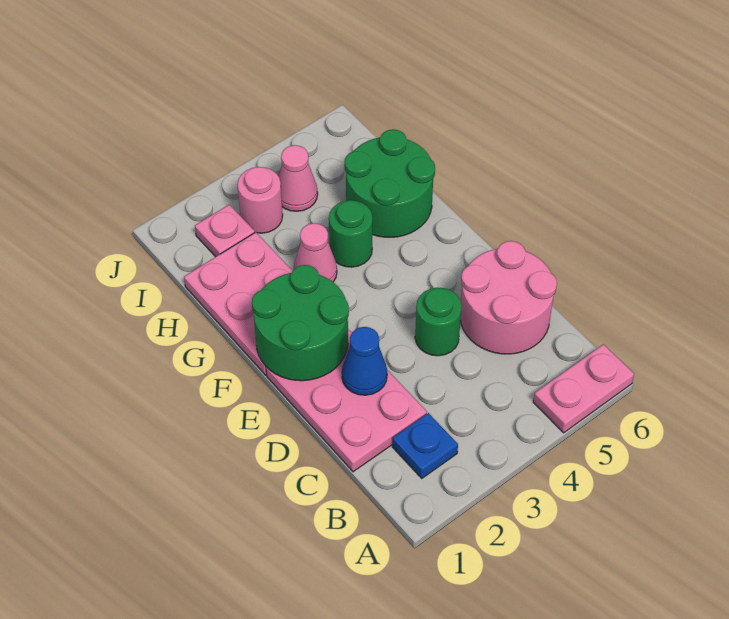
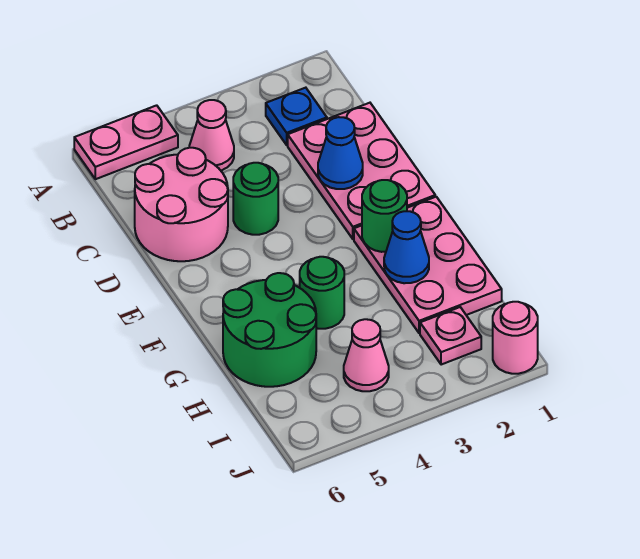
green 2x2 round brick [252,265,349,381] -> green 1x1 round brick [362,180,407,252]
none -> blue 1x1 cone [384,211,429,283]
pink 1x1 cone [294,223,337,282] -> pink 1x1 cone moved to [189,100,234,170]
pink 1x1 round brick [237,167,283,233] -> pink 1x1 round brick moved to [493,302,538,374]

